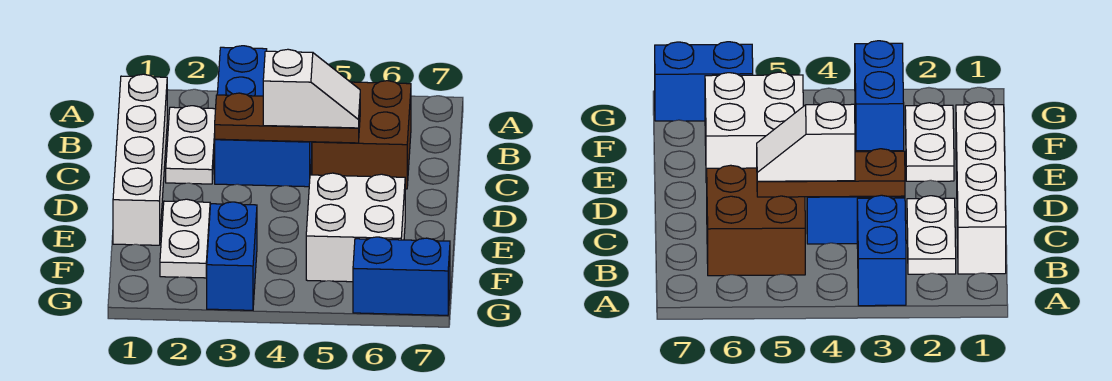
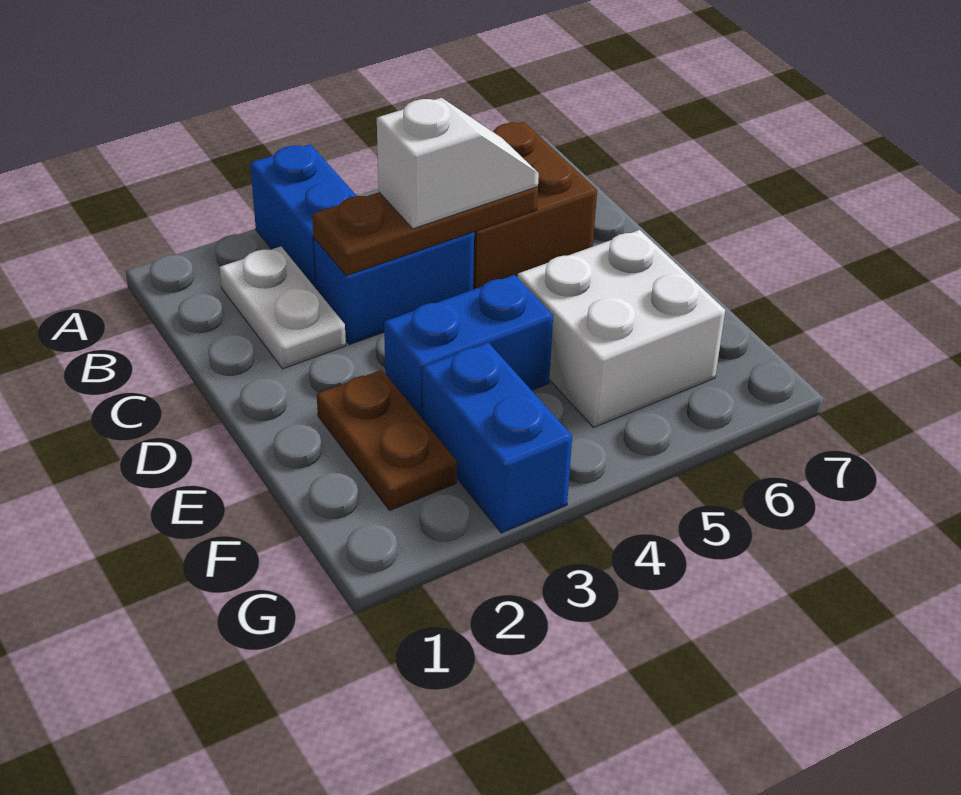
white 1x4 brick [113,74,167,245] -> none
white 1x2 plate [160,199,210,278] -> brown 1x2 plate [317,370,457,510]
blue 1x2 brick [353,237,450,315] -> blue 1x2 brick moved to [384,275,553,419]

